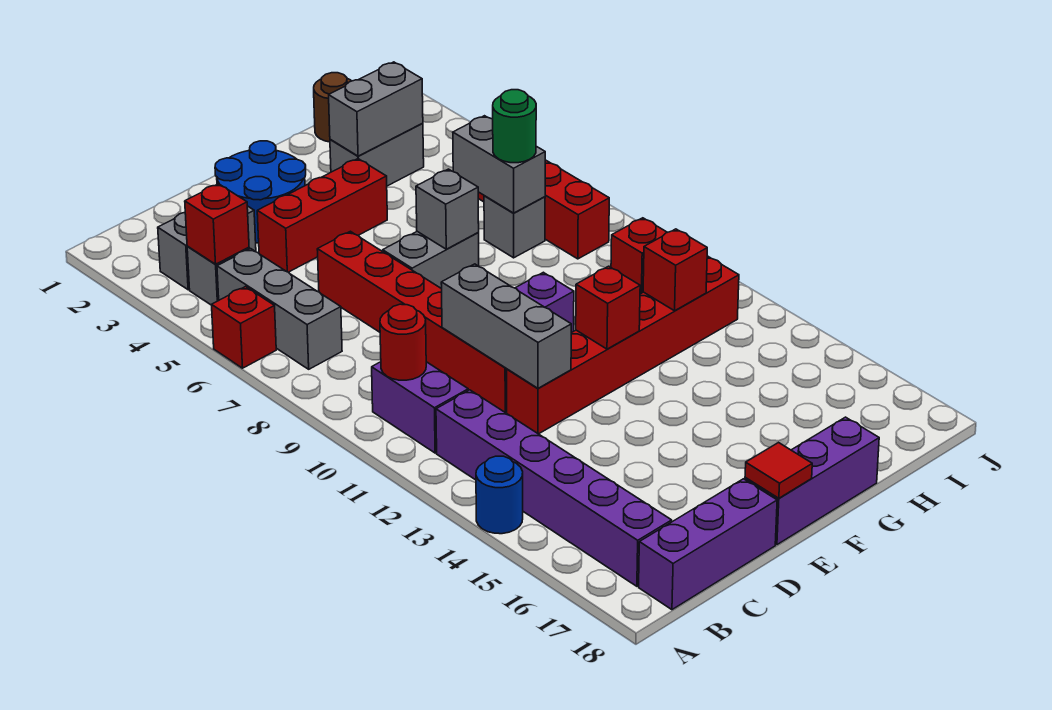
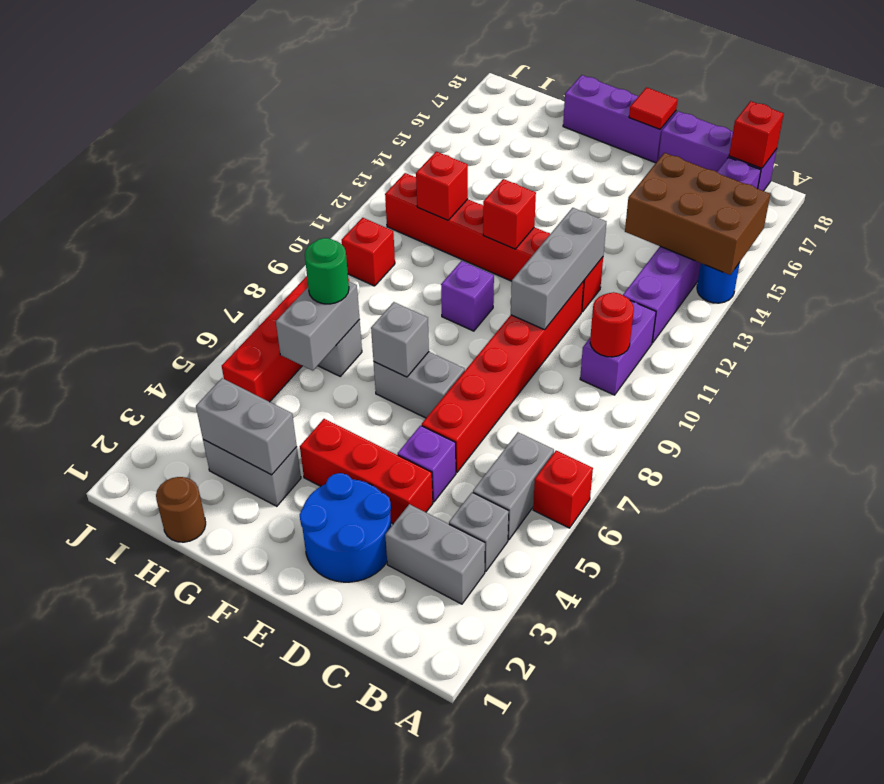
none -> brown 2x3 brick [625,153,770,275]
red 1x1 brick [185,184,249,264] -> red 1x1 brick moved to [729,101,784,168]
grey 1x3 brick [217,249,342,369] -> grey 1x2 brick [473,432,554,540]
none -> purple 1x1 brick [398,426,456,502]

